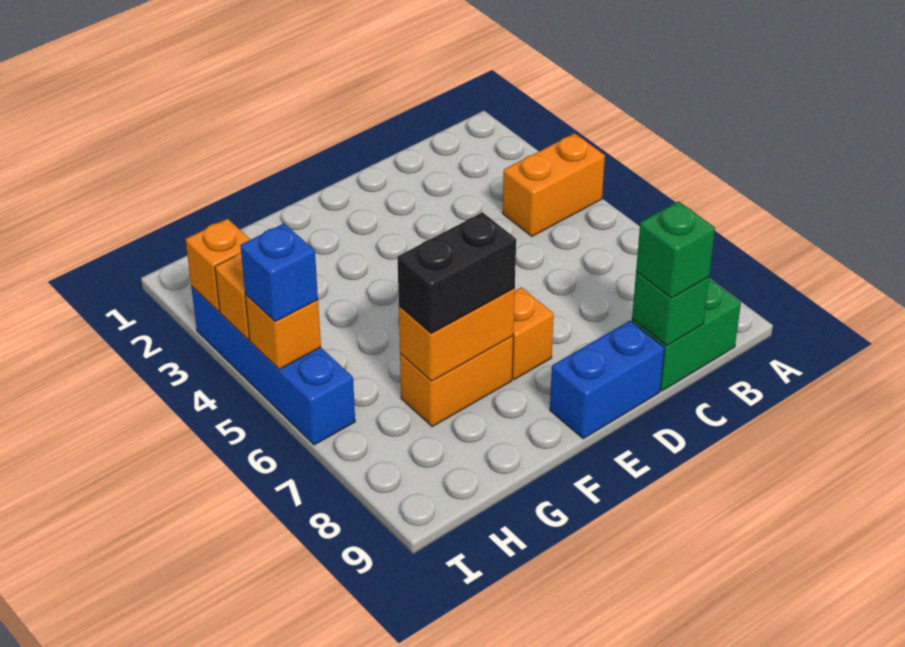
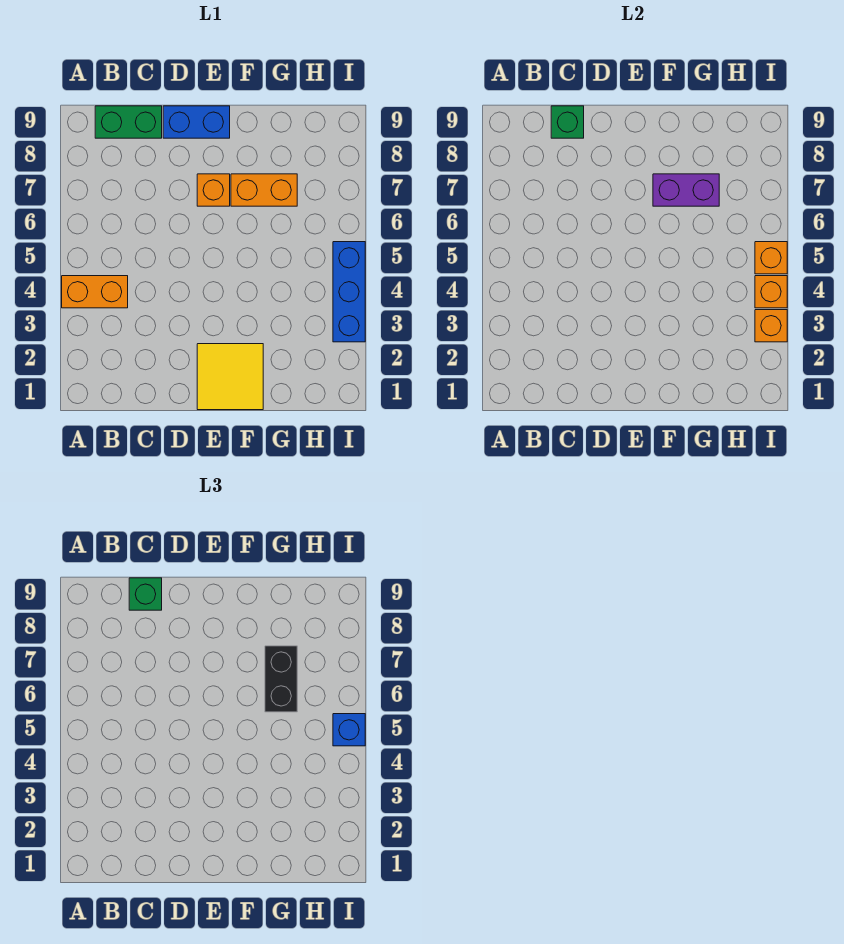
none -> yellow 2x2 tile [197,344,263,410]
orange 1x2 brick [399,288,515,381] -> purple 1x2 brick [653,174,719,206]
black 1x2 brick [398,212,516,333] -> black 1x2 brick turned to [265,646,297,712]
blue 1x4 brick [191,286,355,445] -> blue 1x3 brick [333,242,365,342]

